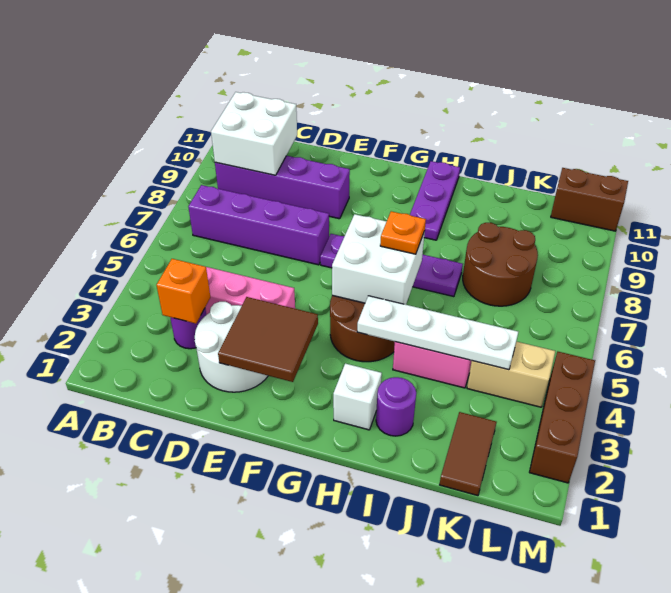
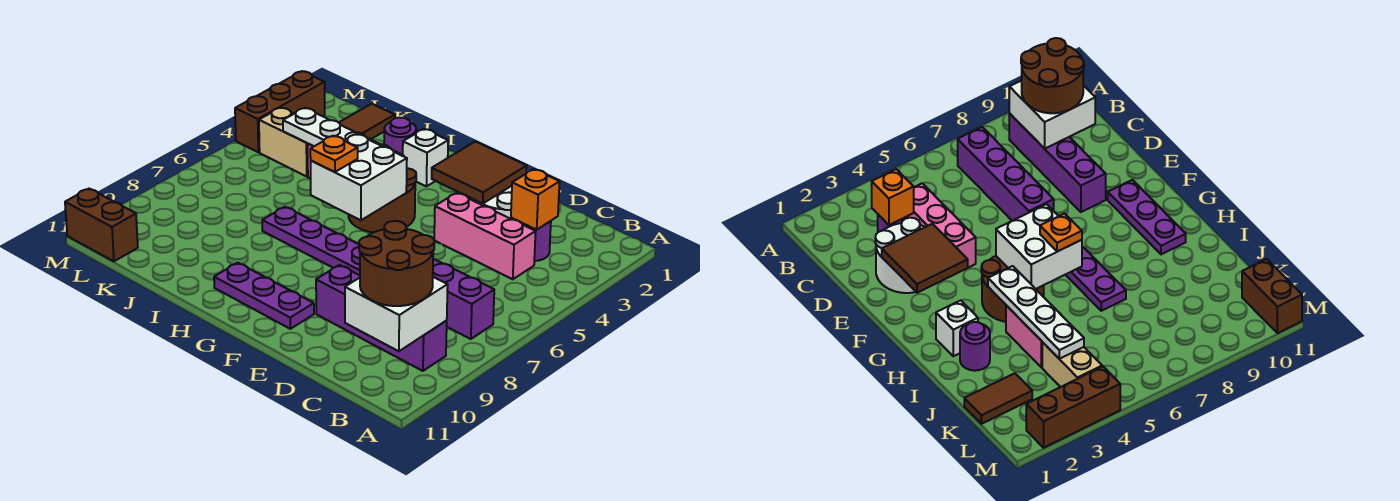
purple 1x3 plate [410,161,460,240] -> purple 1x3 plate turned to [214,263,314,329]
brown 2x2 round brick [463,223,538,306] -> brown 2x2 round brick moved to [359,221,434,306]

